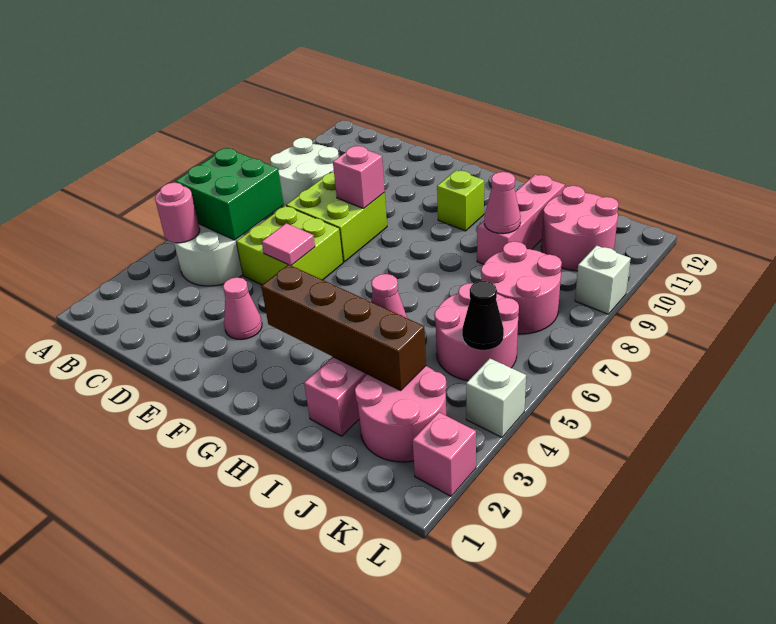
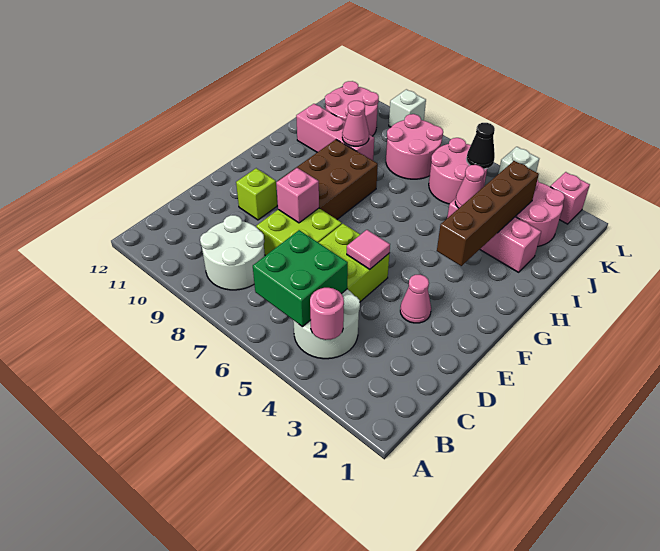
none -> brown 2x3 brick [278,140,378,219]
lime 1x1 brick [437,170,484,231] -> lime 1x1 brick moved to [236,168,277,220]

